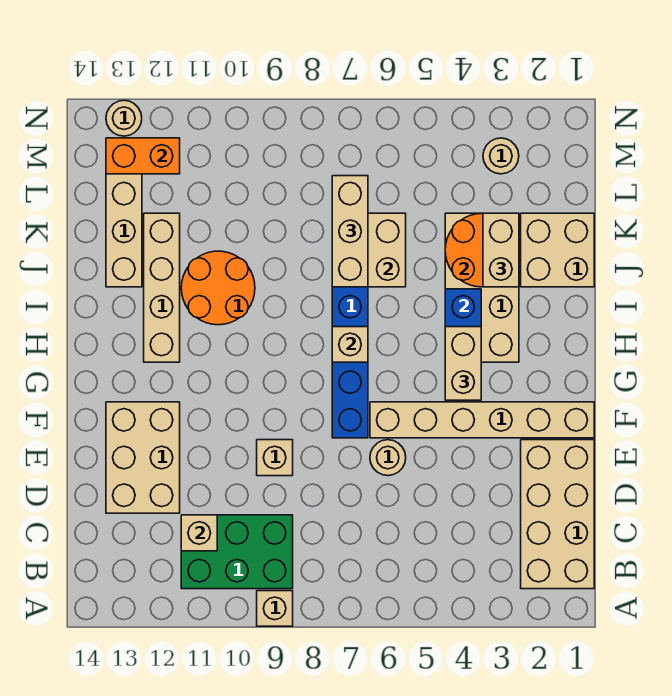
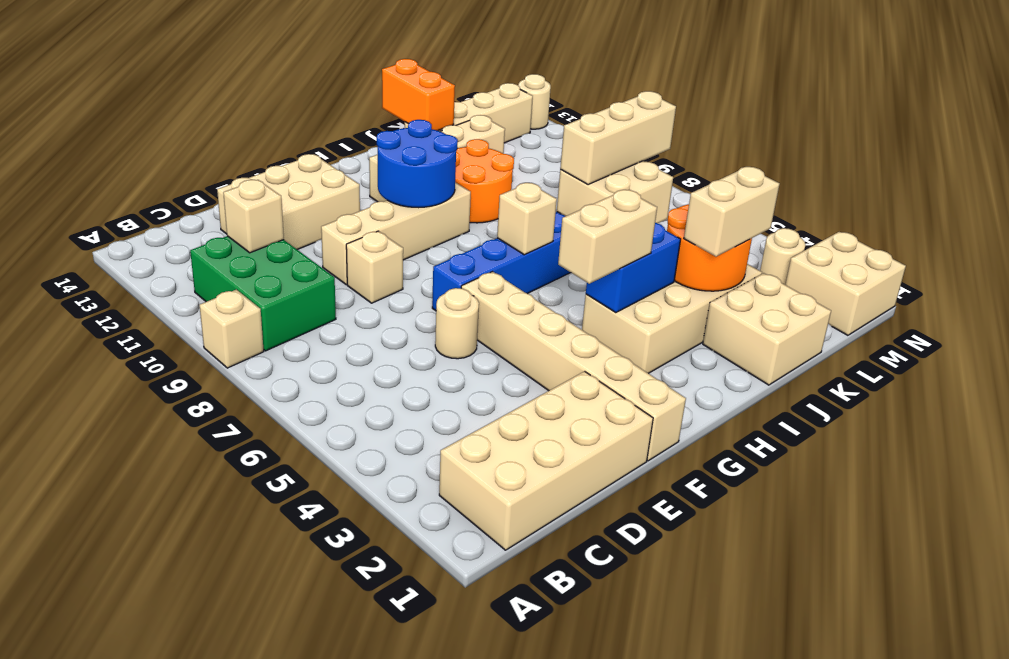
none -> tan 1x4 brick [321,182,471,285]
none -> blue 2x2 round brick [377,120,458,208]
none -> tan 2x2 brick [785,232,906,335]
orange 1x2 brick [106,138,180,174] -> orange 1x2 brick moved to [382,59,455,131]

